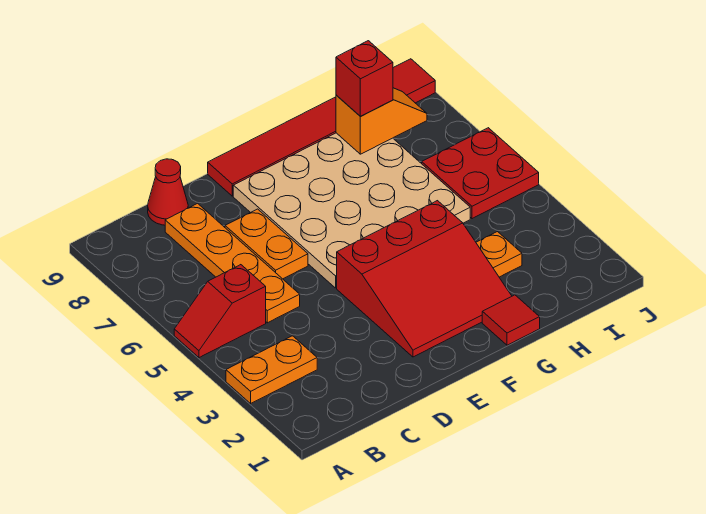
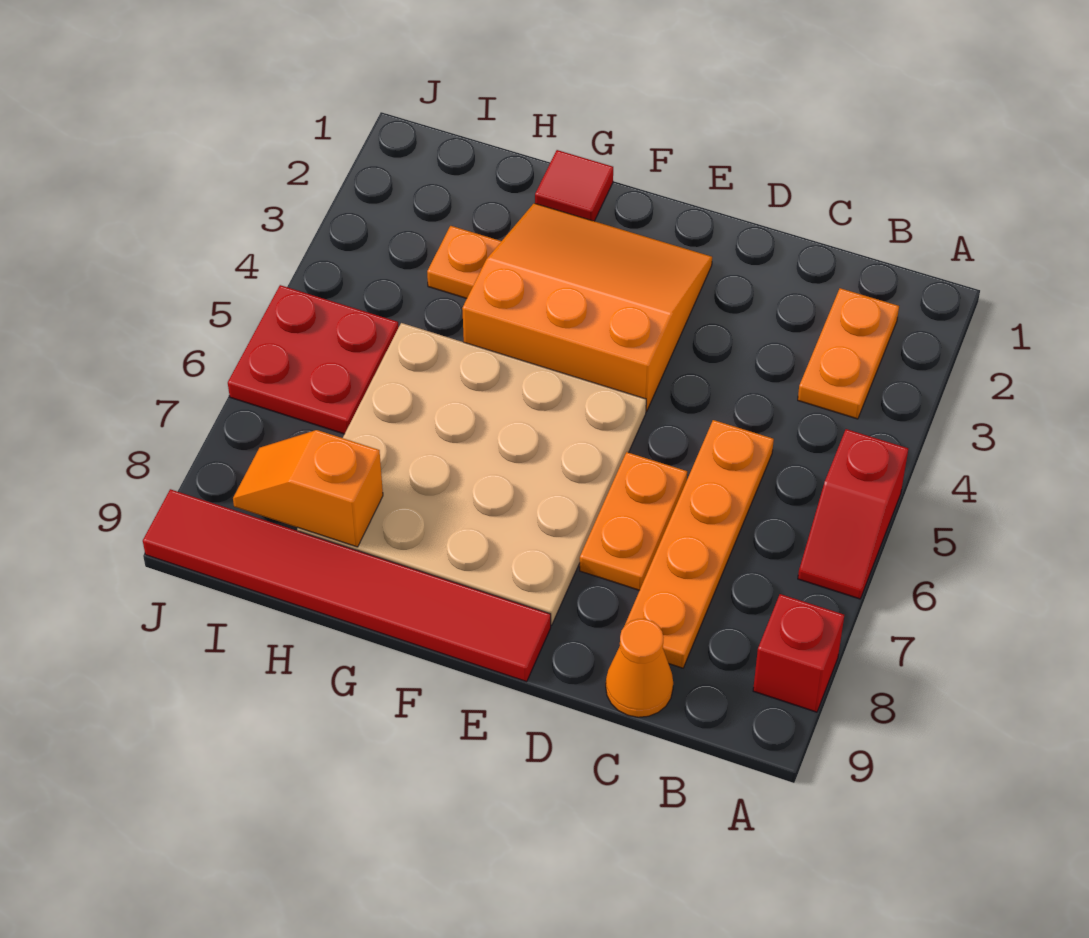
orange 1x2 plate [226,336,317,403] -> orange 1x2 plate turned to [798,288,899,419]
red 1x2 slope [174,265,266,358] -> red 1x2 slope turned to [798,429,908,599]
red 1x1 cone [148,159,188,225] -> orange 1x1 cone [606,619,673,717]
red 3x3 slope [337,201,512,357] -> orange 3x3 slope [462,203,712,411]
red 1x1 brick [336,41,393,116] -> red 1x1 brick moved to [753,594,844,712]

